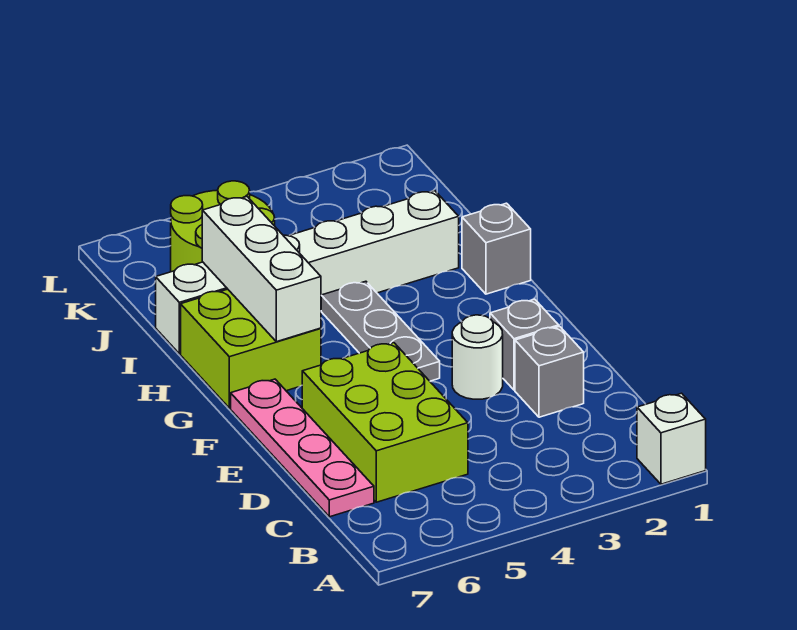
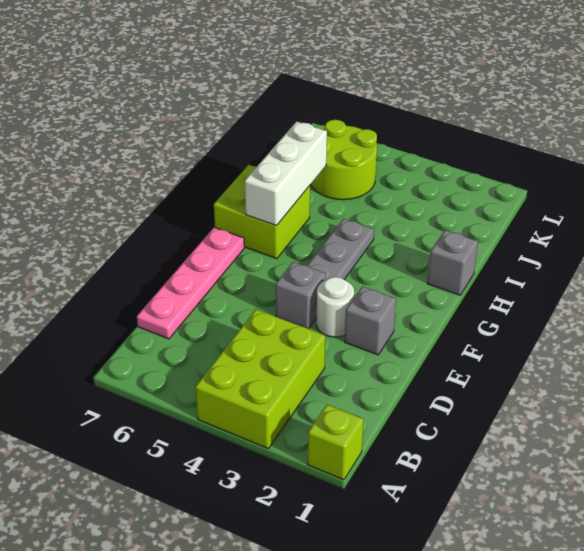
white 1x1 brick [637,393,706,484] -> lime 1x1 brick [308,405,364,480]
lime 2x3 brick [302,343,468,502] -> lime 2x3 brick moved to [195,310,325,448]
grey 1x1 brick [515,326,584,417] -> grey 1x1 brick moved to [276,262,326,329]
white 1x6 brick [156,191,459,354] -> none

